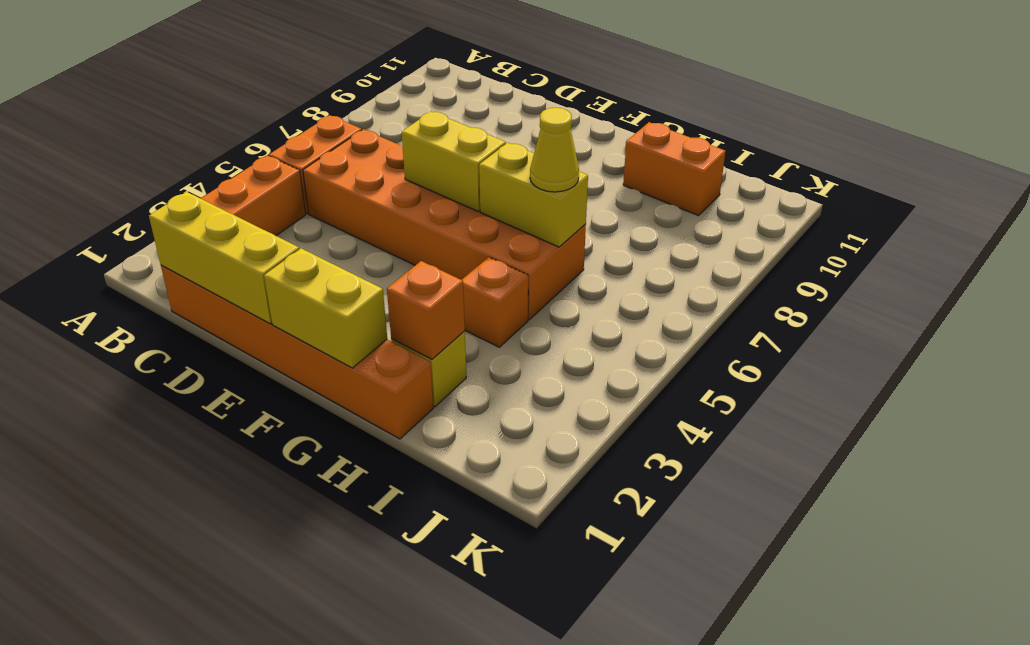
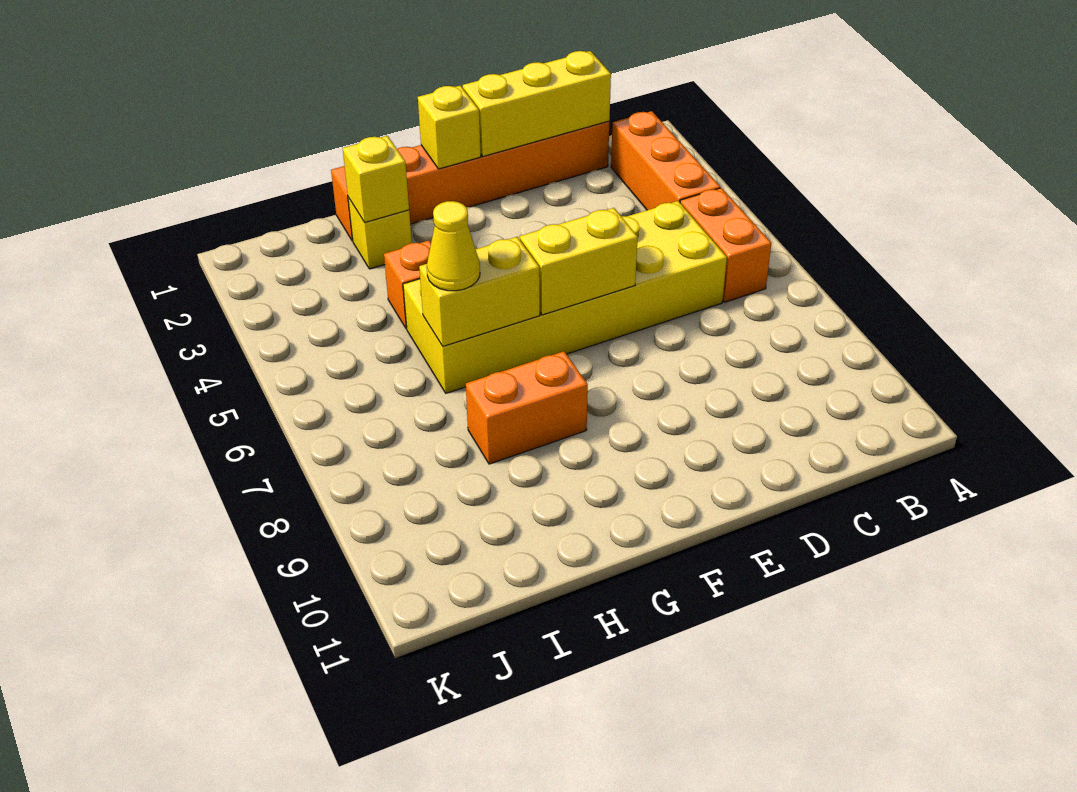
orange 2x6 brick [303,129,586,320] -> yellow 2x6 brick [403,201,727,393]
yellow 1x2 brick [264,248,387,368] -> yellow 1x1 brick [418,86,481,169]
orange 1x1 brick [387,261,465,359] -> yellow 1x1 brick [343,136,409,222]
orange 1x2 brick [623,122,726,216] -> orange 1x2 brick moved to [466,351,588,464]

